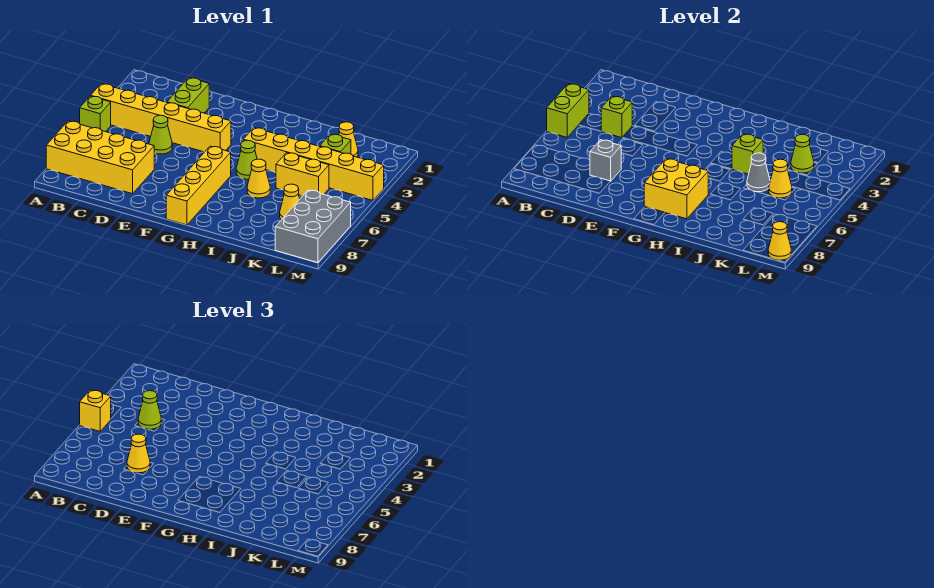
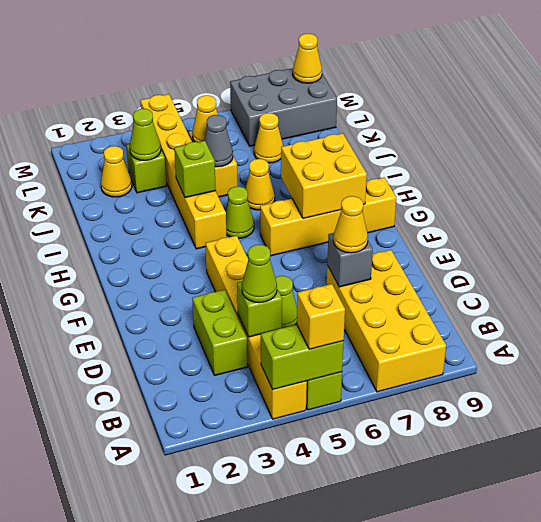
lime 1x2 brick [167,78,209,113] -> lime 1x2 brick turned to [192,290,247,375]

